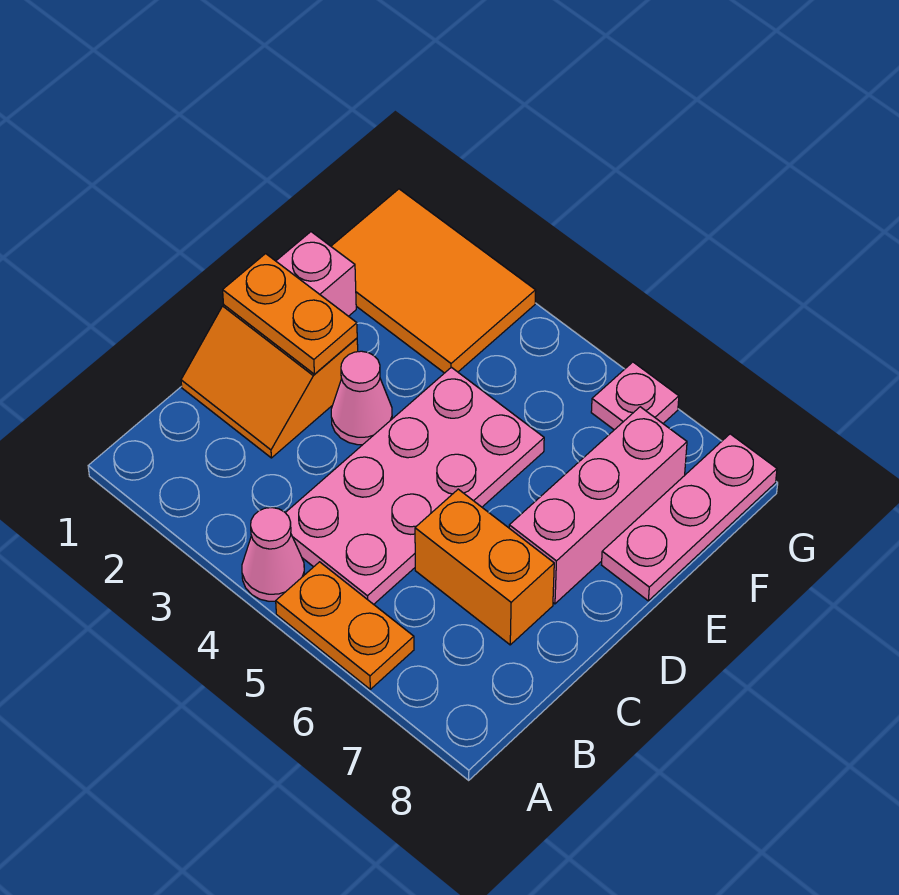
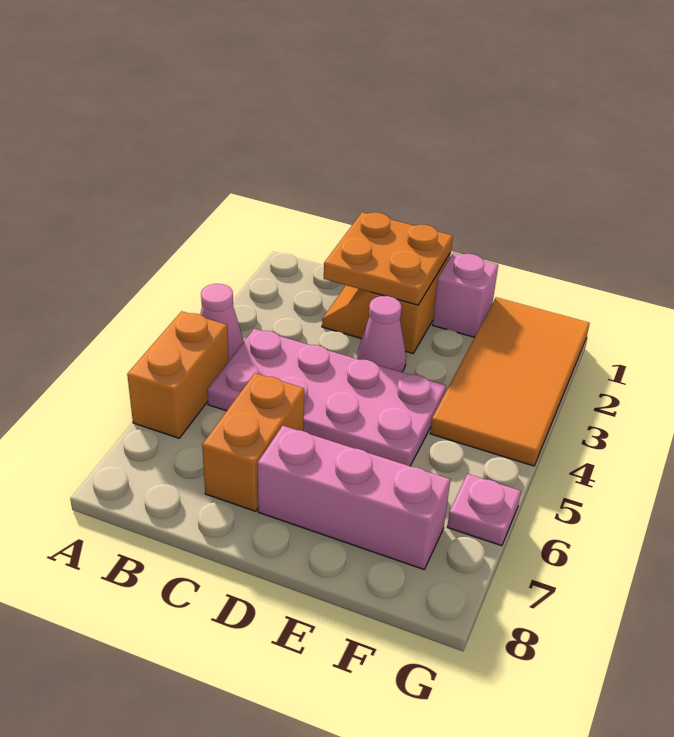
orange 1x2 plate [276,562,414,689] -> orange 1x2 brick [127,311,229,438]
orange 1x2 plate [223,254,357,374] -> orange 2x2 plate [324,212,453,305]
pink 1x3 plate [602,434,777,601] -> none
orange 2x3 tile [331,189,536,373] -> orange 2x4 tile [430,297,590,466]

